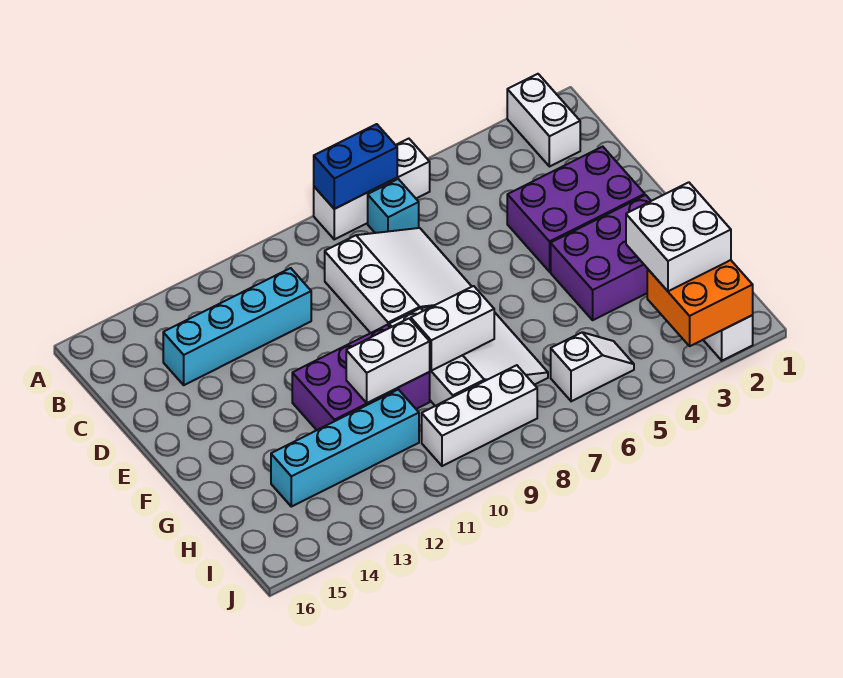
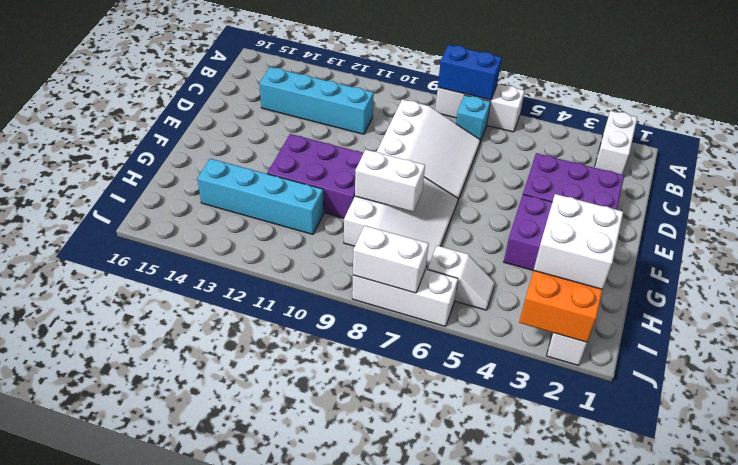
white 1x2 brick [346,319,430,403] -> white 1x2 brick moved to [353,226,429,293]
white 1x3 brick [422,365,537,466] -> white 1x3 brick moved to [352,269,458,326]

